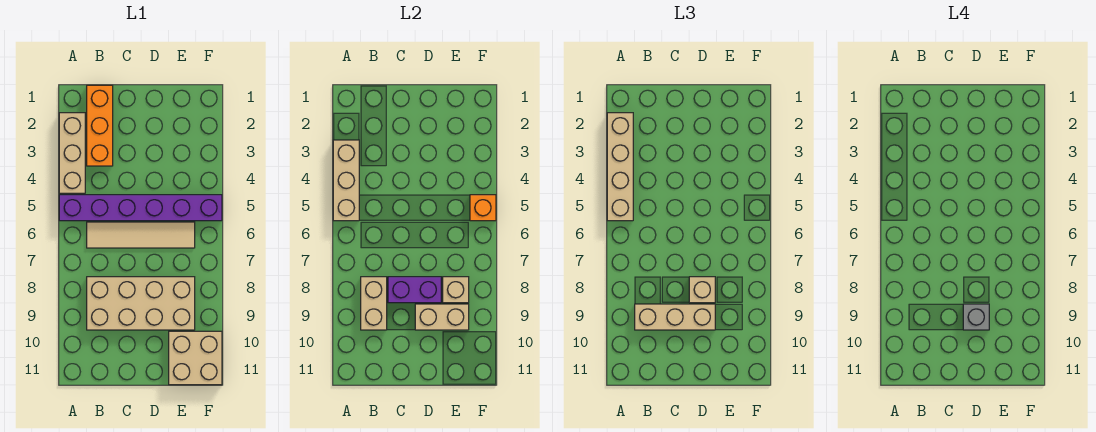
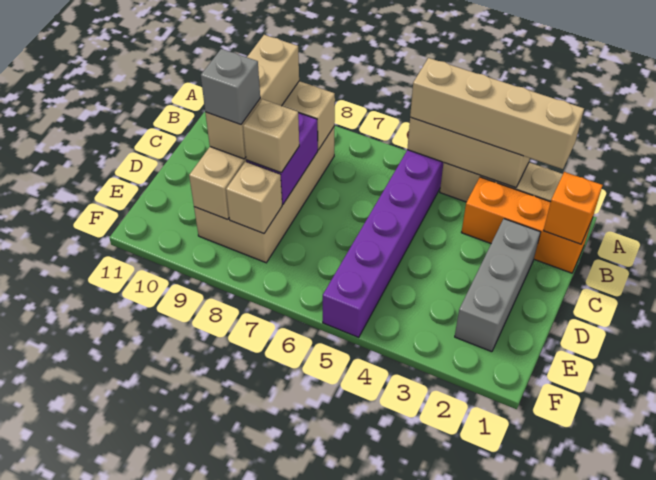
tan 1x4 tile [87,222,195,248] -> none
none -> grey 1x3 brick [455,219,540,352]
tan 2x2 brick [169,331,222,385] -> none
orange 1x1 brick [470,195,496,221] -> orange 1x1 brick moved to [543,172,603,244]

